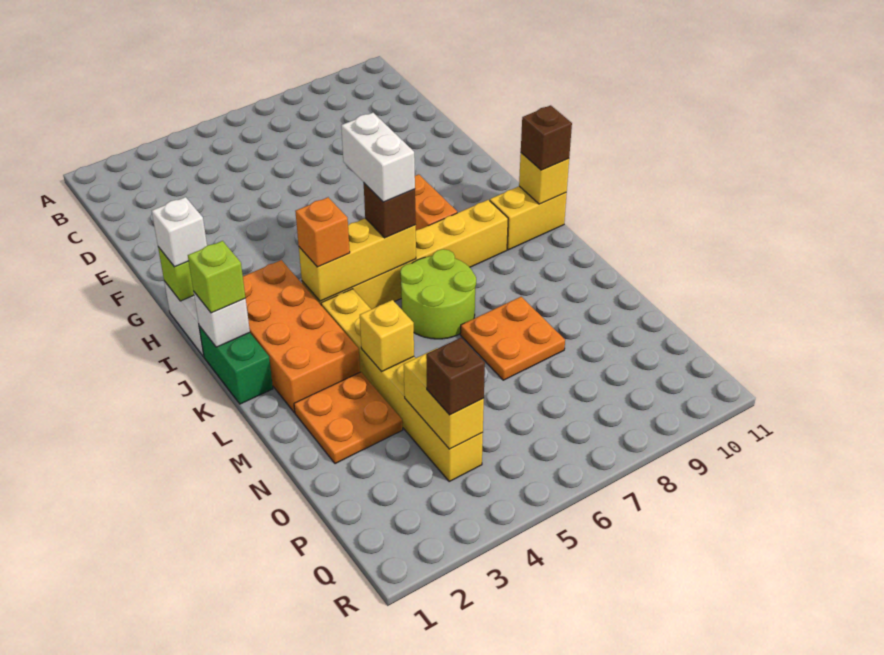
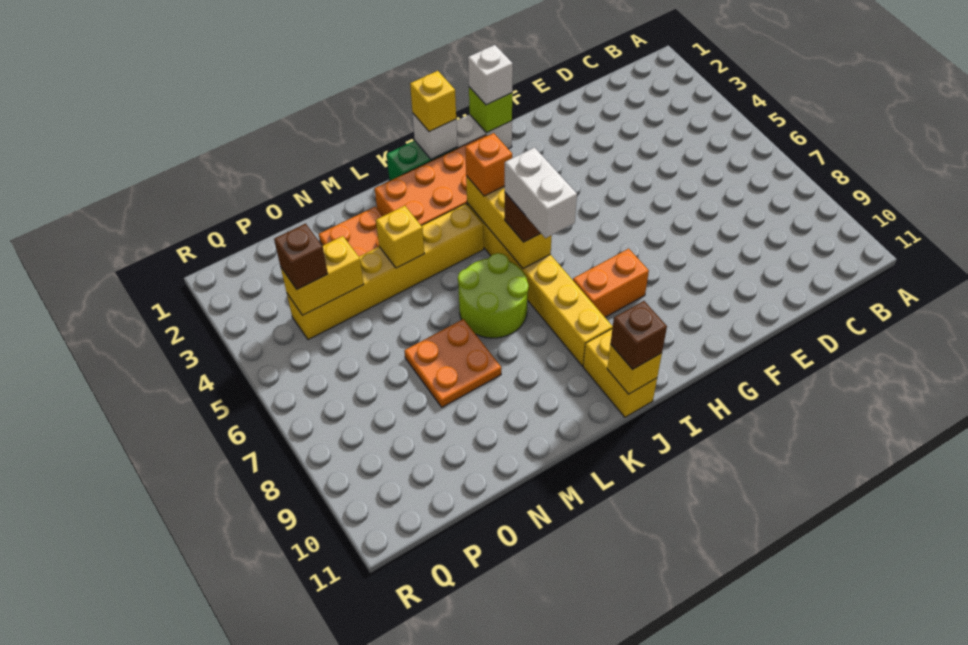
white 1x2 brick [341,113,415,202] -> white 1x2 brick turned to [505,147,577,238]
lime 1x1 brick [188,241,245,313] -> yellow 1x1 brick [410,71,456,132]

